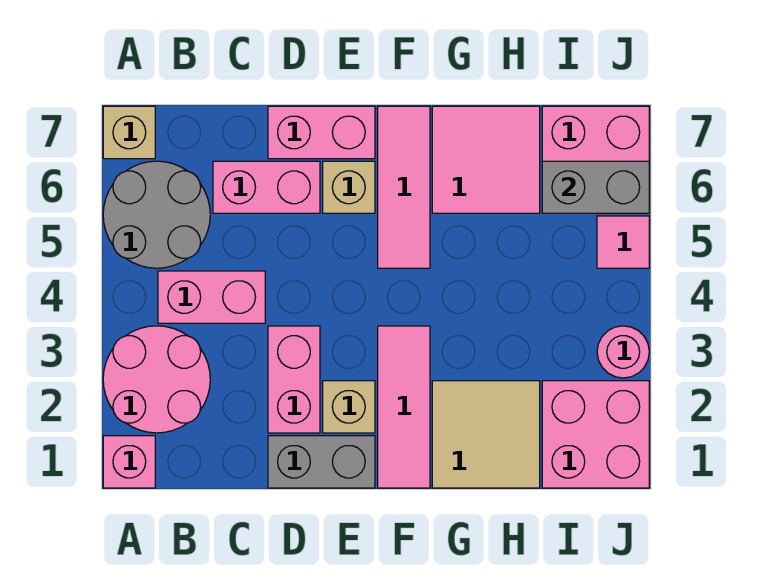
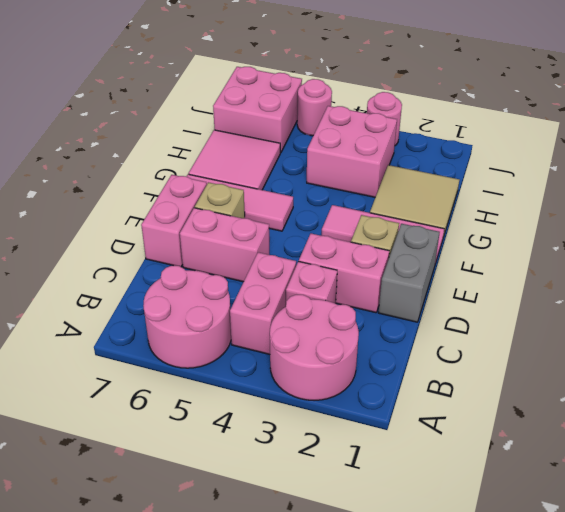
pink 1x1 brick [103,436,155,488] -> pink 1x1 brick moved to [286,261,337,304]
grey 2x2 round brick [103,161,210,268] -> pink 2x2 round brick [143,266,231,368]
tan 1x1 brick [103,106,155,159] -> none
pink 1x2 brick [213,161,320,213] -> pink 1x2 brick turned to [180,208,269,282]
pink 2x2 brick [542,381,649,488] -> pink 2x2 brick moved to [307,106,397,197]
grey 1x2 brick [542,161,649,213] -> none
pink 1x1 tile [597,216,649,268] -> pink 1x1 round brick [297,79,332,136]

